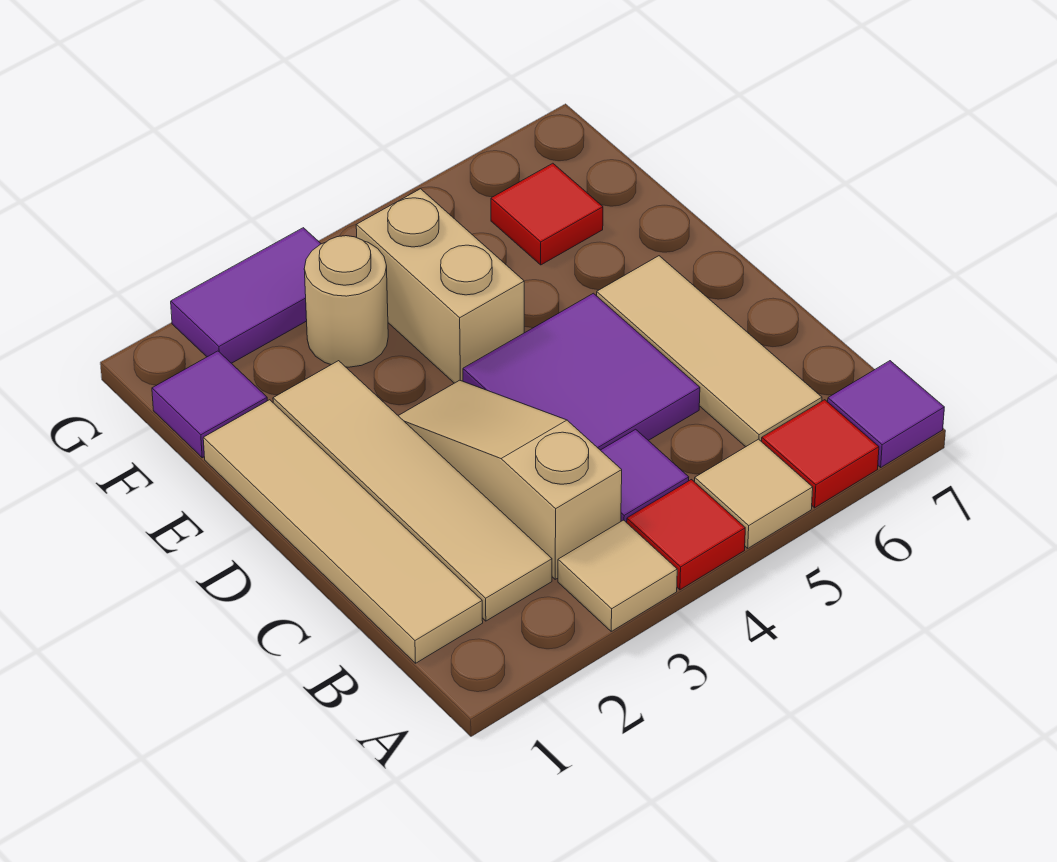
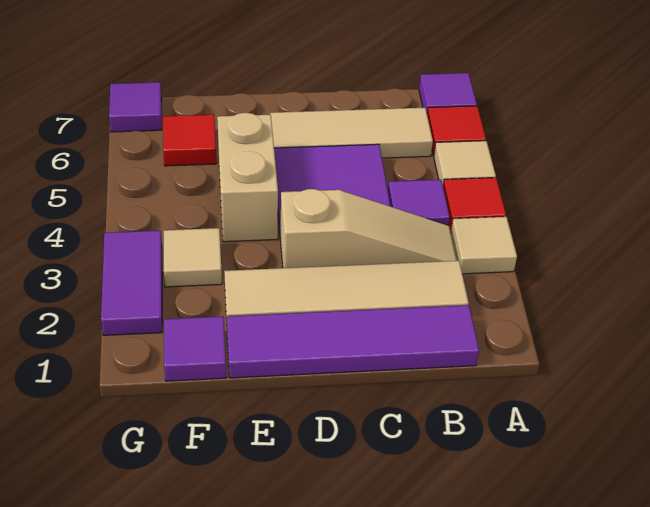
tan 1x4 tile [203,400,483,663] -> purple 1x4 tile [227,305,479,378]
tan 1x3 slope [398,380,622,579] -> tan 1x3 slope turned to [280,189,457,268]
tan 1x2 brick [356,189,524,383] -> tan 1x2 brick turned to [217,113,278,242]
tan 1x1 round brick [304,236,388,367] -> tan 1x1 tile [164,228,222,287]
none -> purple 1x1 tile [109,82,162,132]

